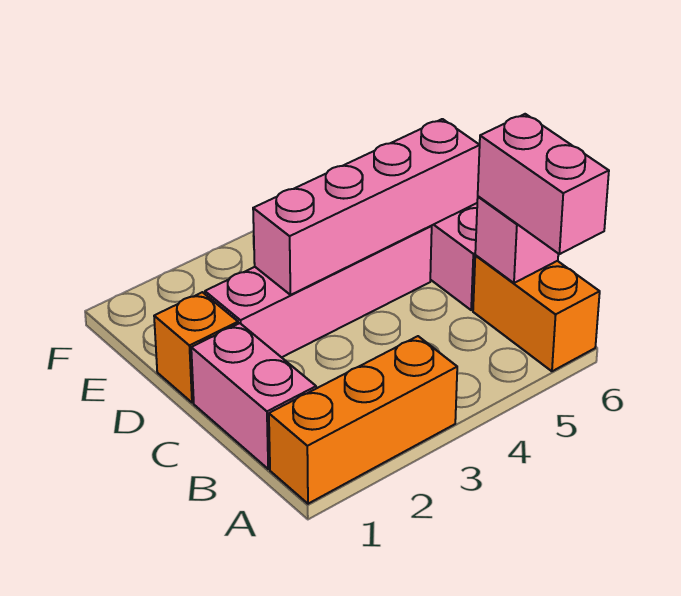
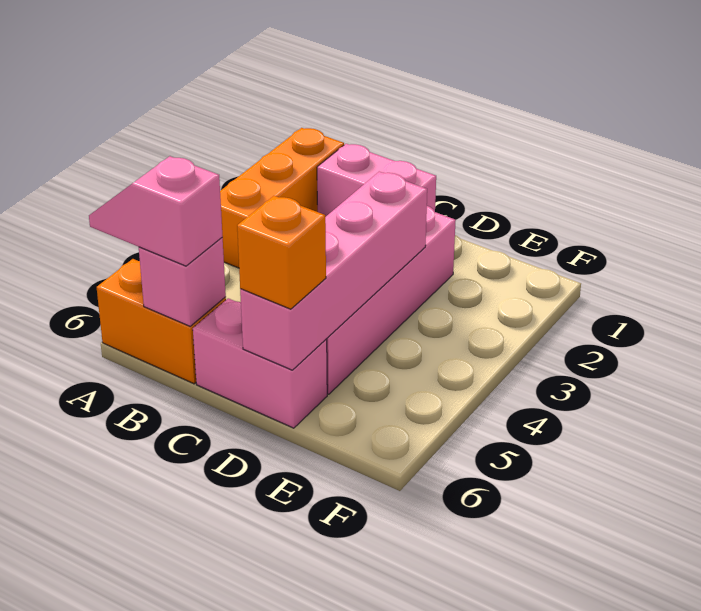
pink 1x2 brick [478,114,609,254] -> pink 1x2 slope [89,156,223,266]
orange 1x1 brick [154,292,238,403] -> orange 1x1 brick moved to [237,196,326,309]

